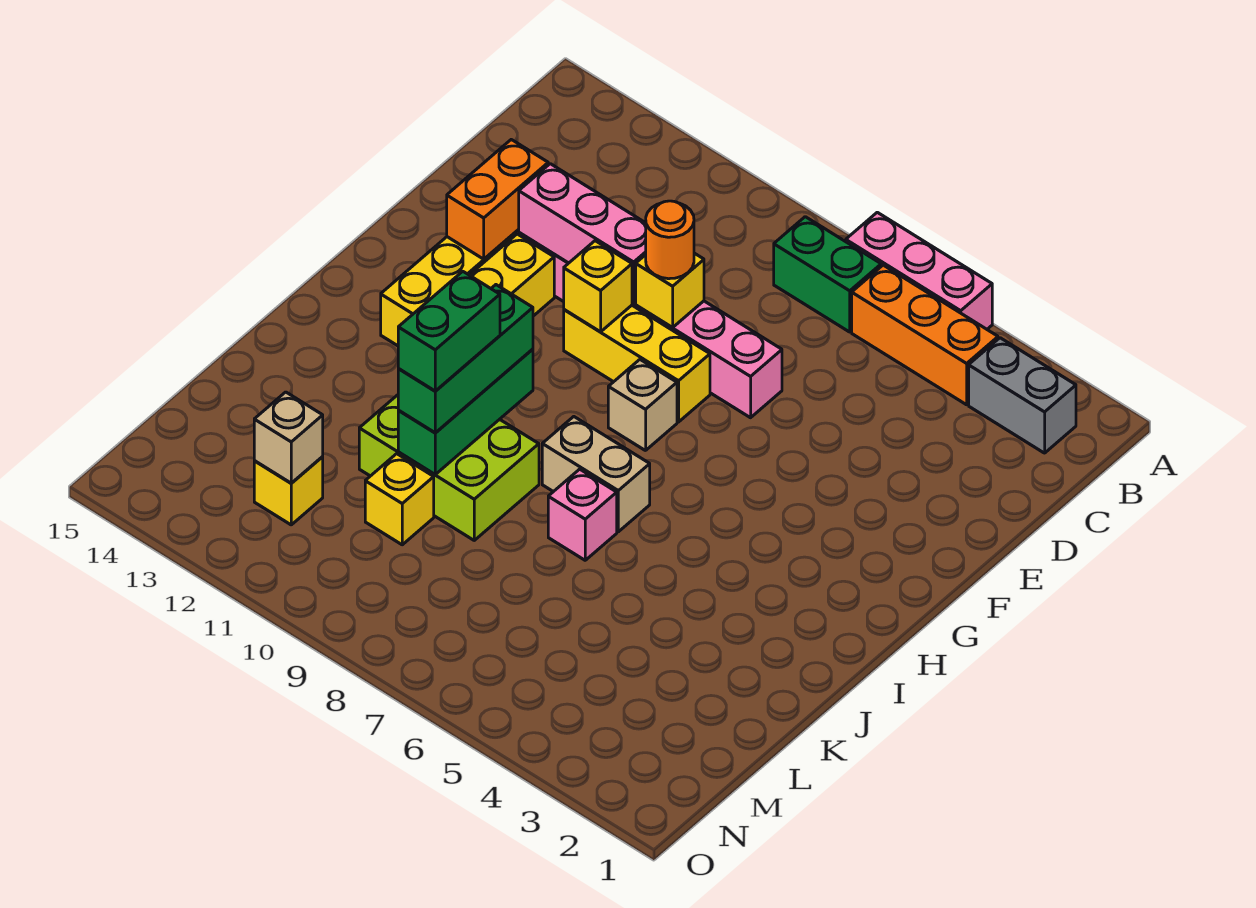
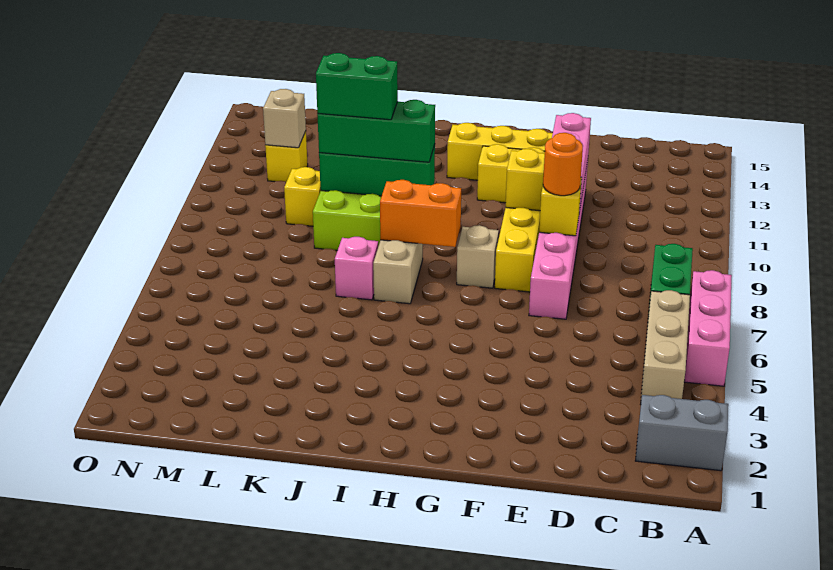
grey 1x2 brick [969,338,1076,453] -> grey 1x2 brick turned to [635,395,728,471]
orange 1x3 brick [852,265,998,405] -> tan 1x3 brick [641,290,690,400]
orange 1x2 brick [447,140,548,259] -> orange 1x2 brick moved to [380,180,461,247]

